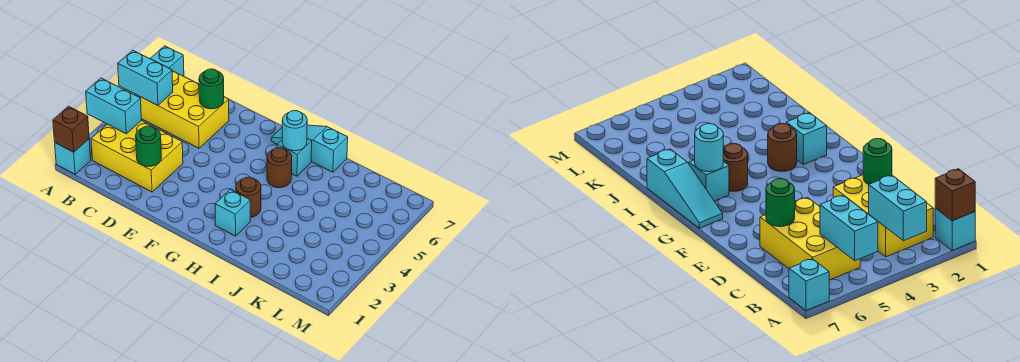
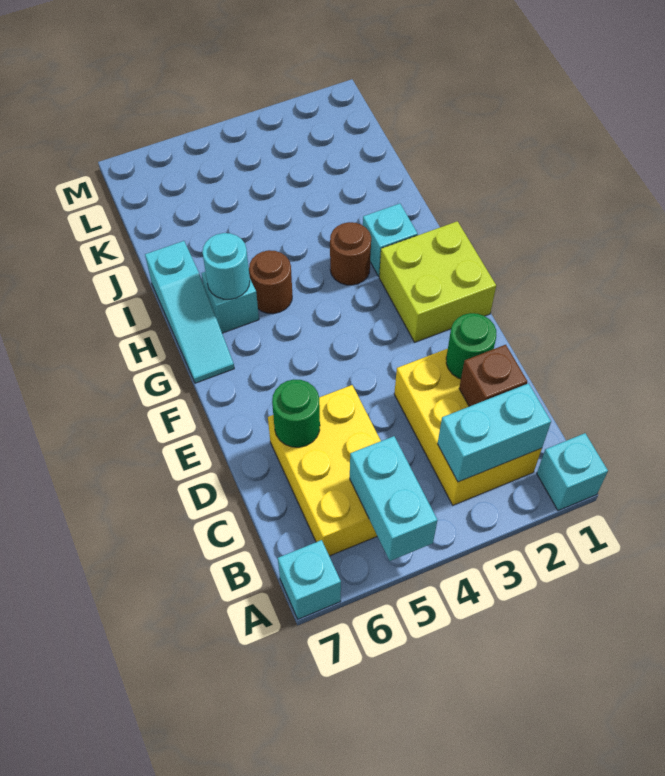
brown 1x1 brick [53,106,89,152] -> brown 1x1 brick moved to [459,345,527,406]
cyan 1x2 brick [86,78,141,134] -> cyan 1x2 brick turned to [438,383,551,482]
none -> lime 2x2 brick [379,221,496,342]

